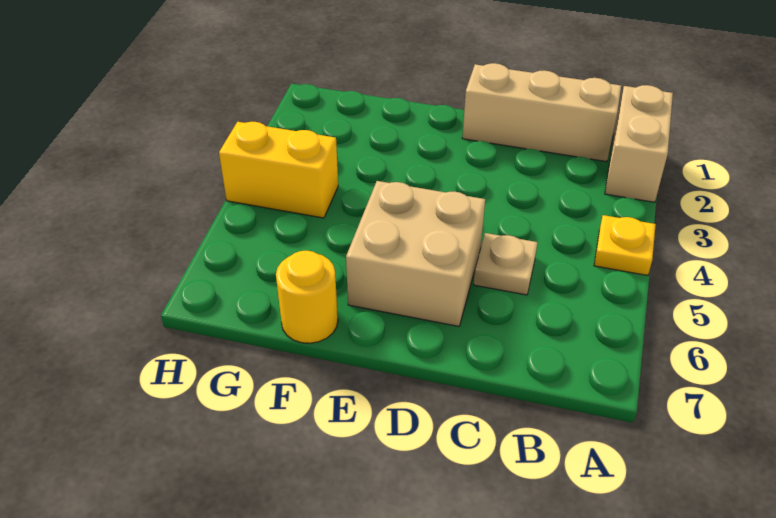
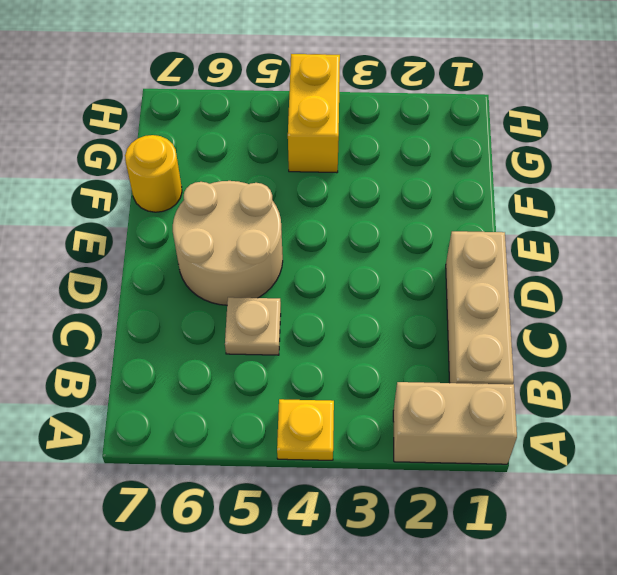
tan 2x2 brick [346,181,485,326] -> tan 2x2 round brick [173,181,283,305]

